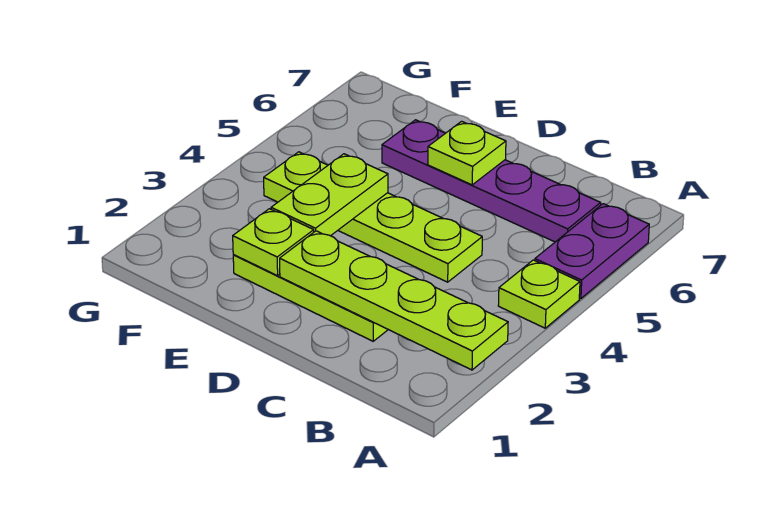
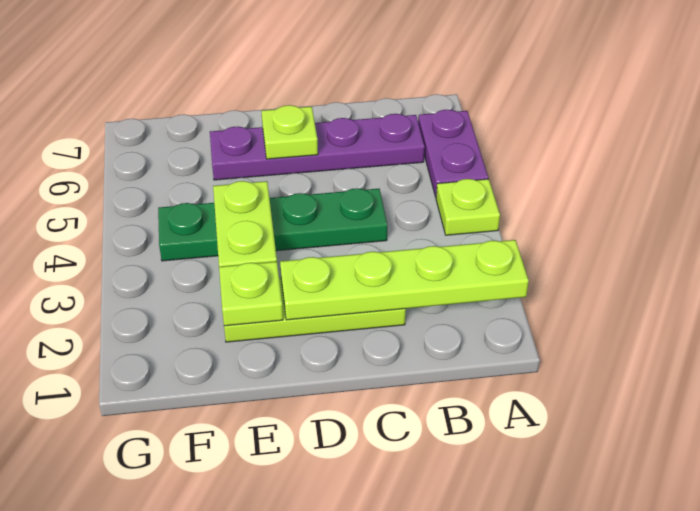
lime 1x4 plate [264,152,482,282] -> green 1x4 plate [158,188,387,261]

